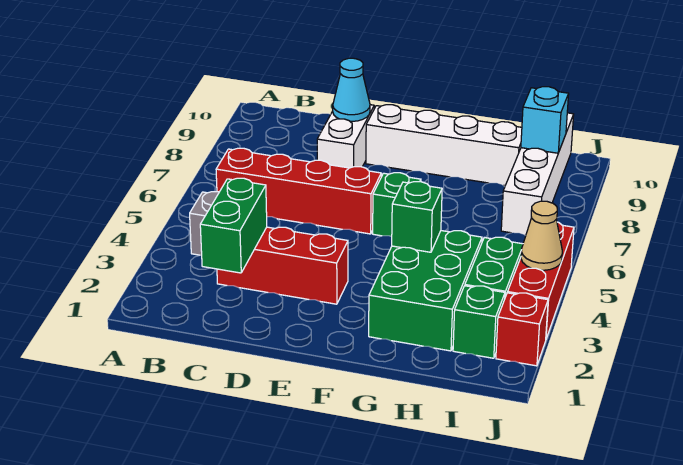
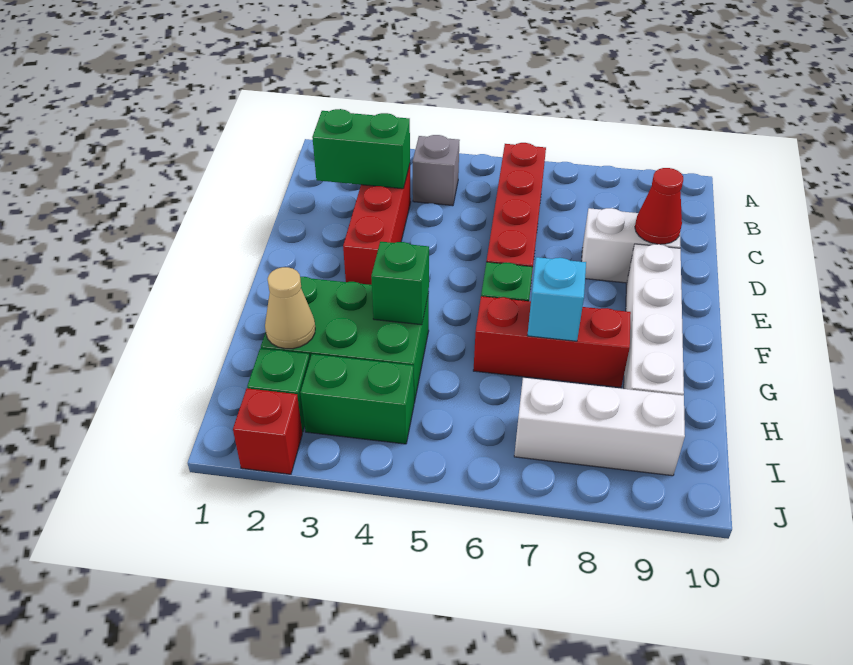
cyan 1x1 cone [333,58,370,121] -> red 1x1 cone [635,168,683,244]
white 1x4 brick [501,113,574,235] -> white 1x3 brick [514,378,685,476]
cyan 1x1 brick [521,87,569,153] -> cyan 1x1 brick moved to [527,257,586,341]
red 1x3 brick [508,222,574,339] -> red 1x3 brick moved to [473,296,631,388]
tan 1x1 cone [521,201,562,270] -> tan 1x1 cone moved to [265,267,315,349]

